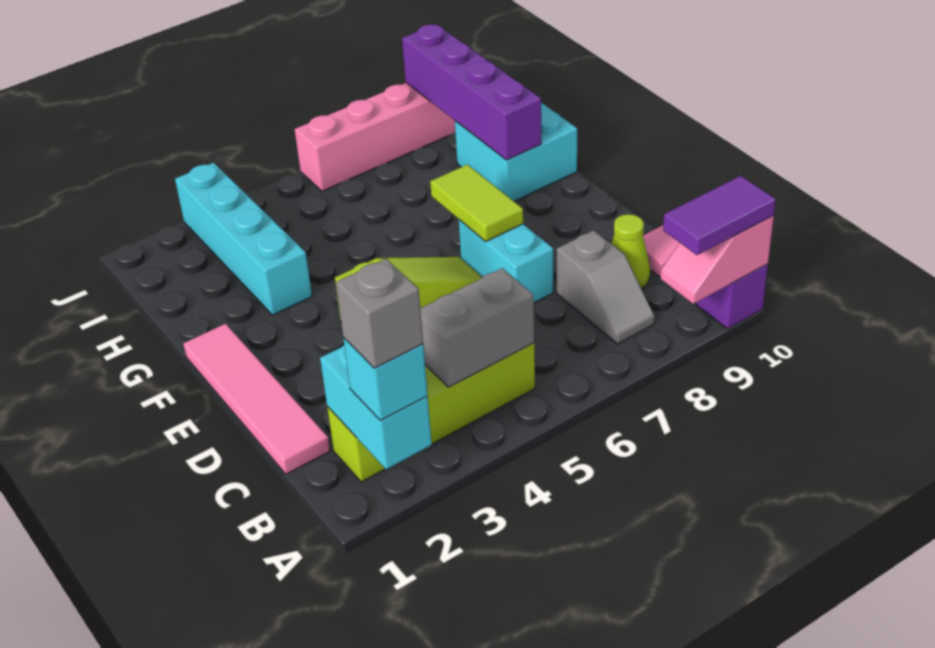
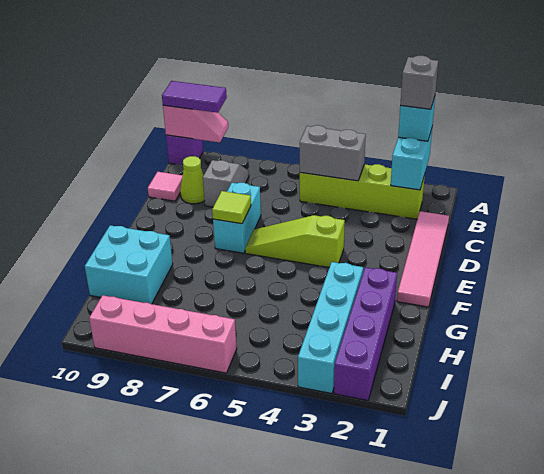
lime 1x2 tile [430,165,523,242] -> lime 1x1 tile [212,191,251,224]
purple 1x4 brick [402,24,541,160] -> purple 1x4 brick moved to [334,267,397,400]

